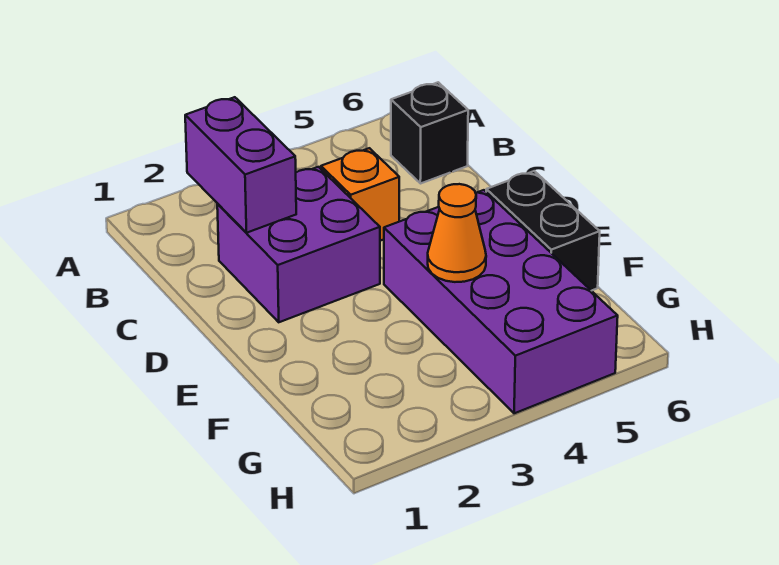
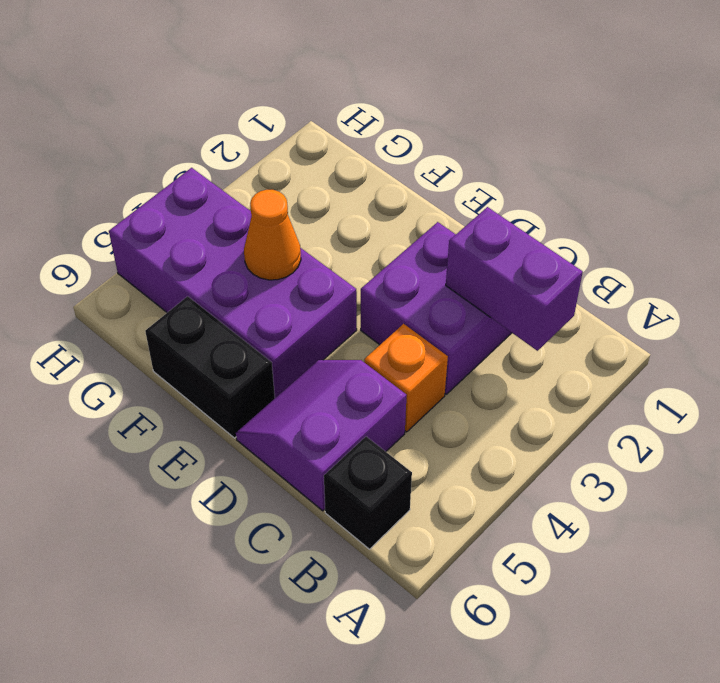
none -> purple 2x2 slope [236,360,407,511]

